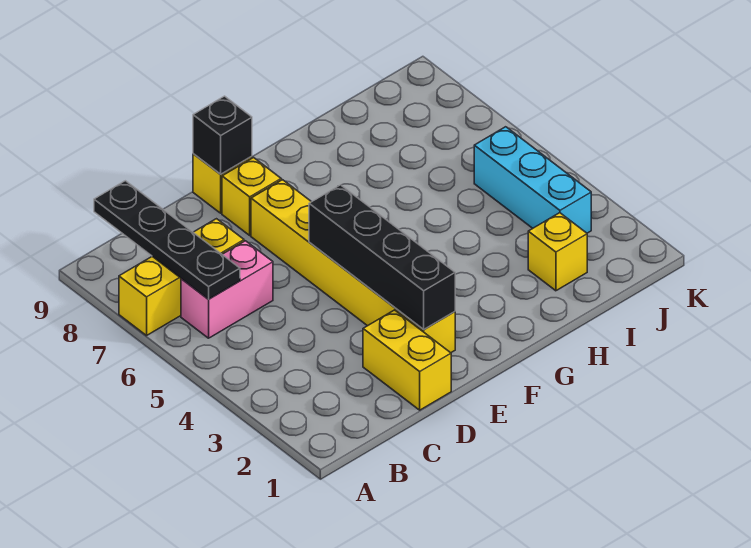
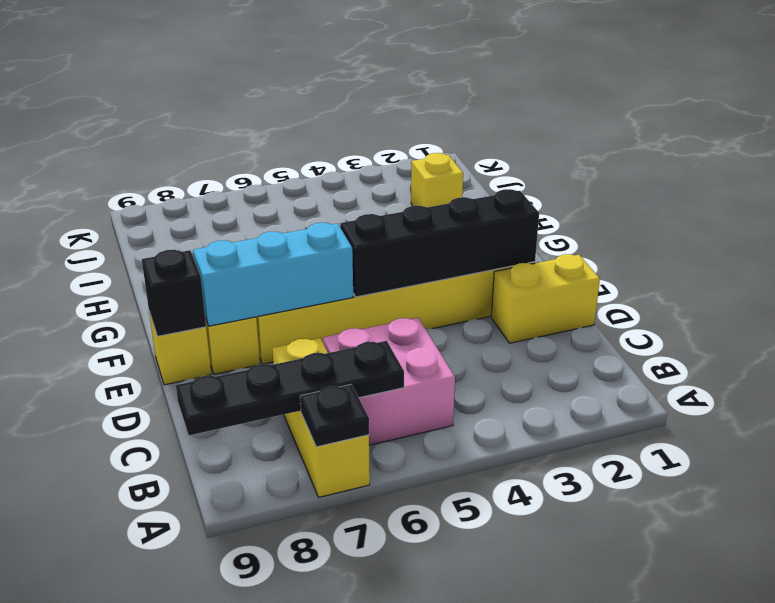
none -> black 1x1 plate [300,384,369,447]
pink 1x2 brick [181,241,273,338] -> pink 2x2 brick [323,318,455,445]
cyan 1x3 brick [474,127,591,233] -> cyan 1x3 brick moved to [193,223,353,326]

